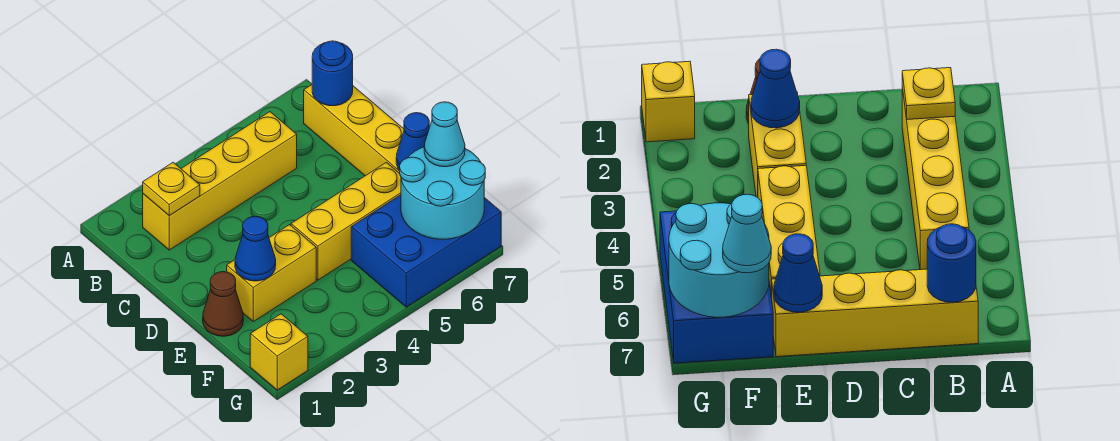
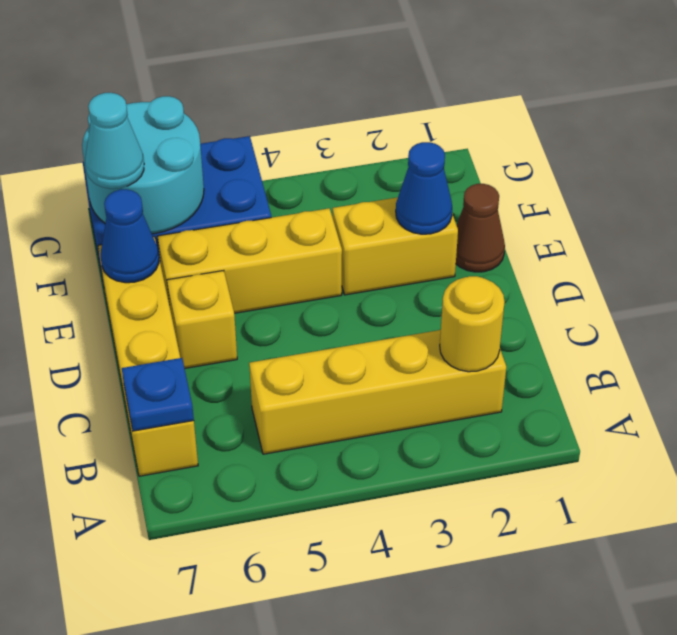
yellow 1x1 plate [143,162,200,216] -> yellow 1x1 round brick [440,276,504,372]
blue 1x1 round brick [312,41,353,106] -> blue 1x1 plate [122,358,194,431]
yellow 1x1 brick [250,314,308,390] -> yellow 1x1 brick moved to [167,271,237,368]

